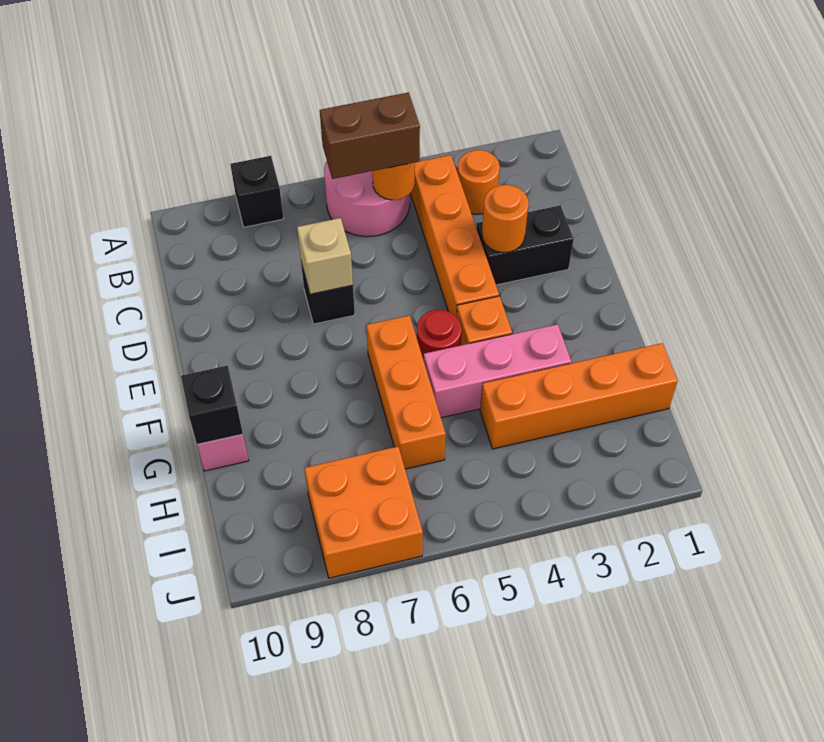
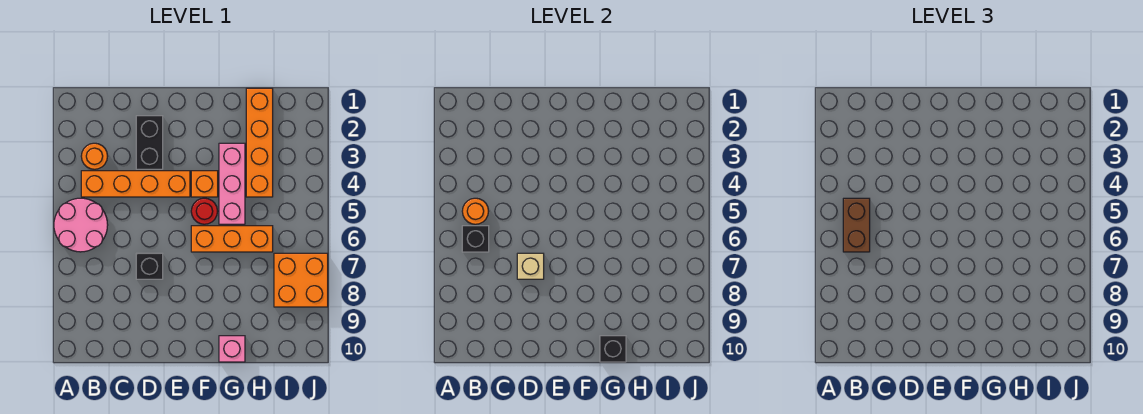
black 1x1 brick [230,156,284,227] -> black 1x1 brick moved to [462,226,489,252]
orange 1x1 round brick [482,185,529,253] -> none

